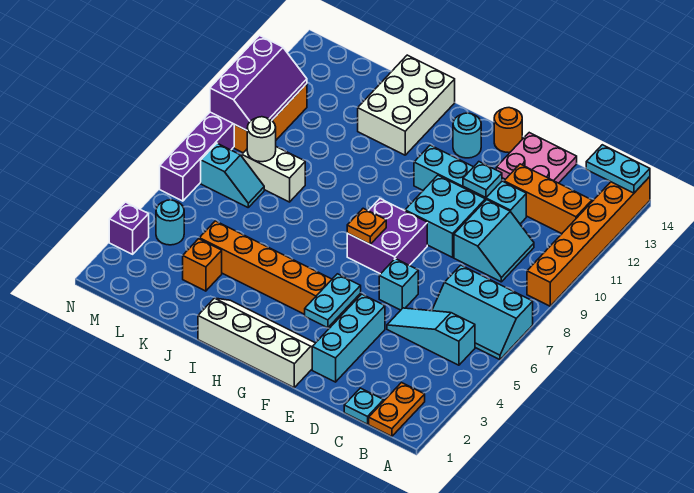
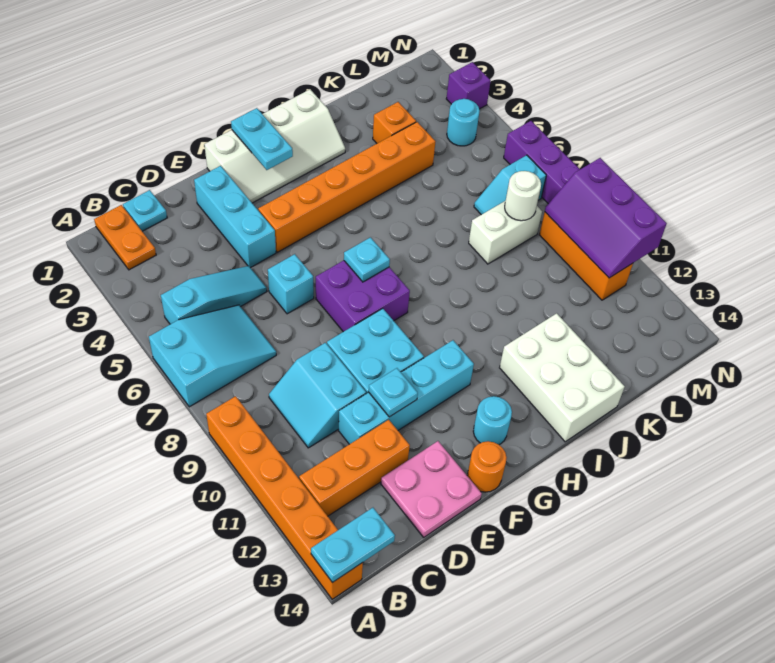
cyan 2x3 slope [432,265,533,360] -> cyan 2x3 slope turned to [149,305,276,407]
cyan 1x2 plate [305,274,361,328] -> cyan 1x2 plate moved to [231,108,293,170]
orange 1x1 plate [347,208,386,244] -> cyan 1x1 plate [344,237,390,282]

